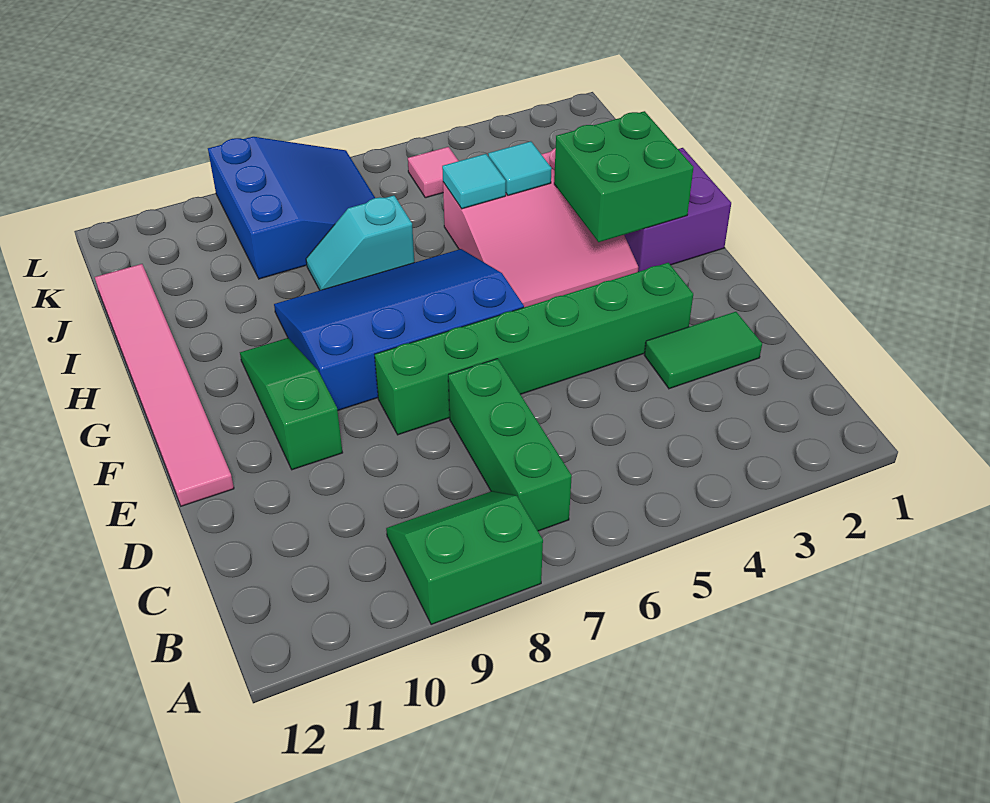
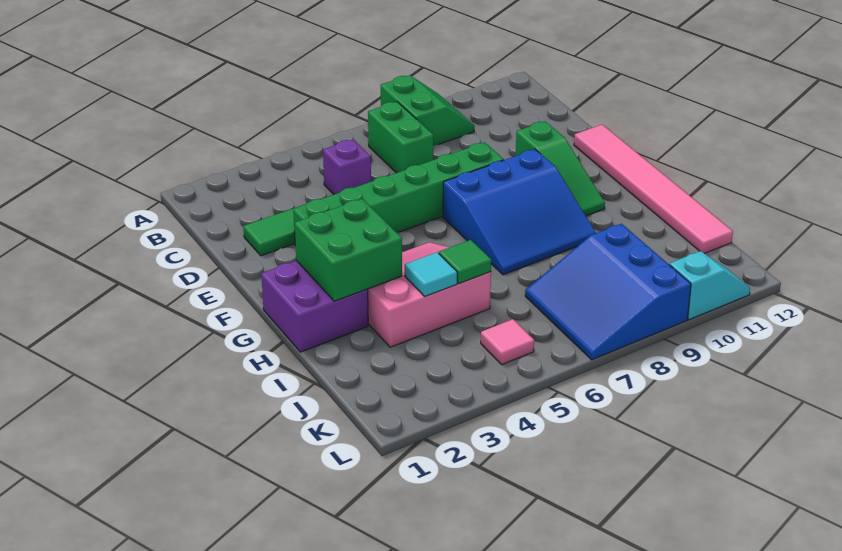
green 2x2 slope [386,491,543,624] -> green 2x2 slope turned to [381,75,474,146]
green 1x3 brick [448,359,572,531] -> green 1x2 brick [368,102,433,173]
none -> purple 1x1 brick [323,139,371,194]
blue 3x4 slope [274,249,524,411] -> blue 3x3 slope [443,149,596,275]
cyan 1x1 tile [442,154,506,209] -> green 1x1 tile [439,240,491,284]
cyan 1x2 slope [306,195,414,290] -> cyan 1x2 slope moved to [669,251,750,320]

